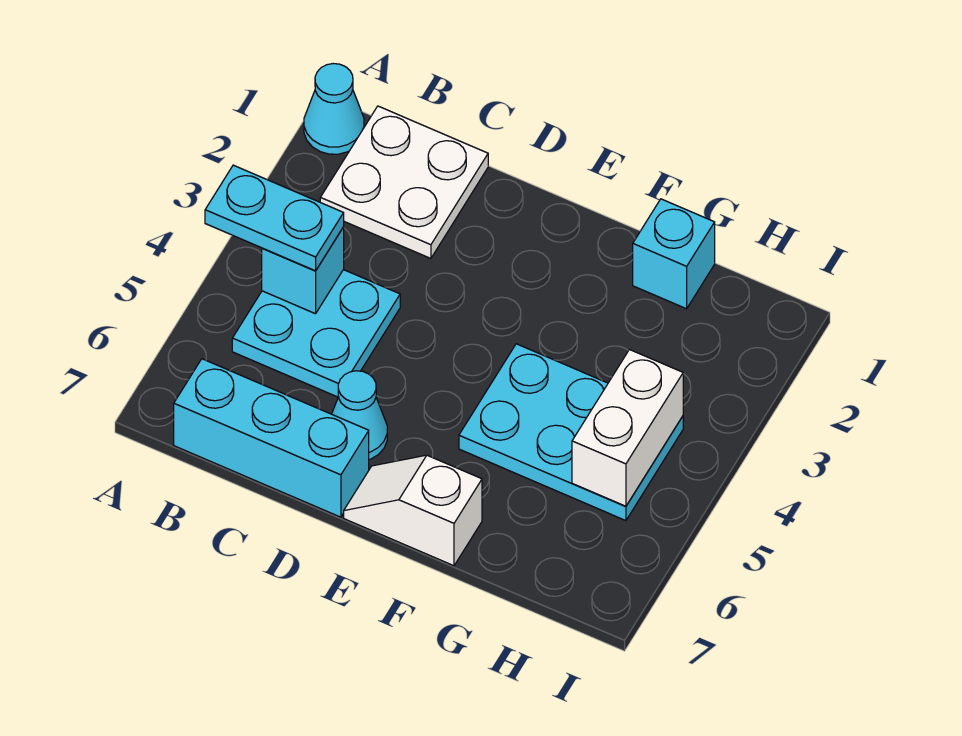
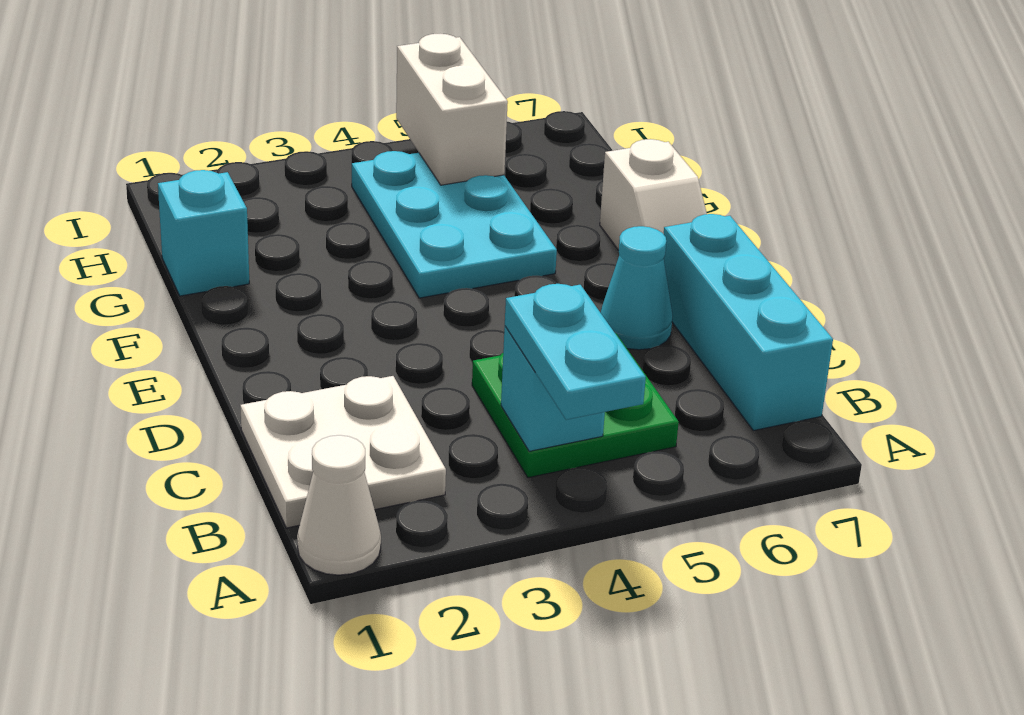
cyan 1x1 cone [304,64,364,154] -> white 1x1 cone [297,435,381,575]
cyan 2x2 plate [232,270,400,397] -> green 2x2 plate [472,333,679,478]
white 1x2 brick [572,350,683,506] -> white 1x2 brick turned to [396,34,508,185]

